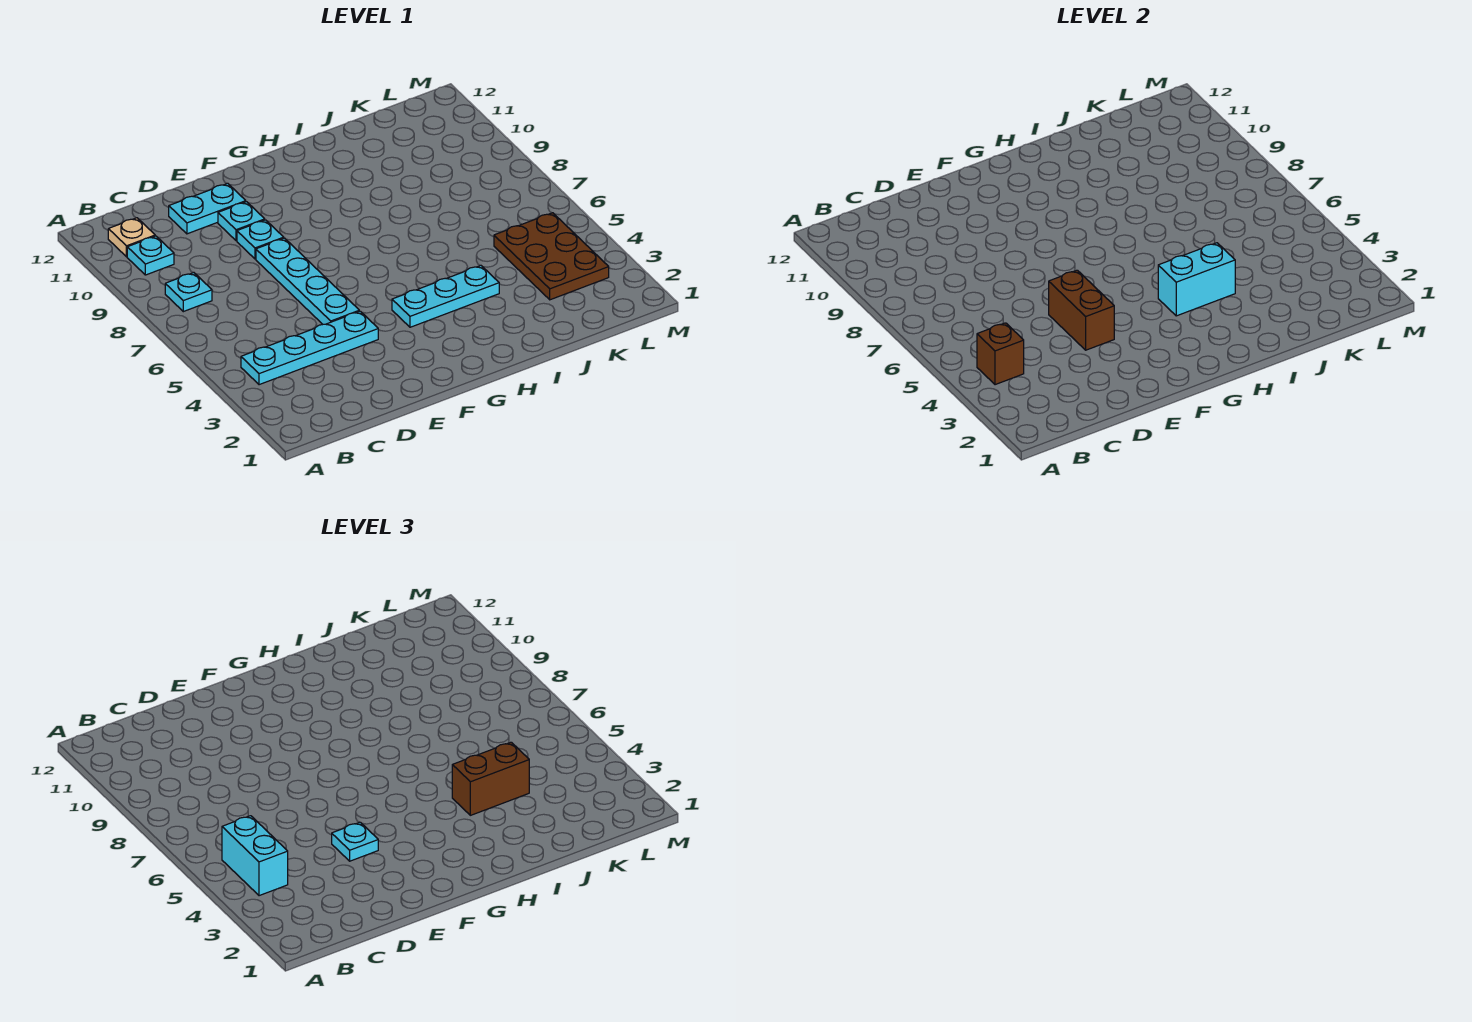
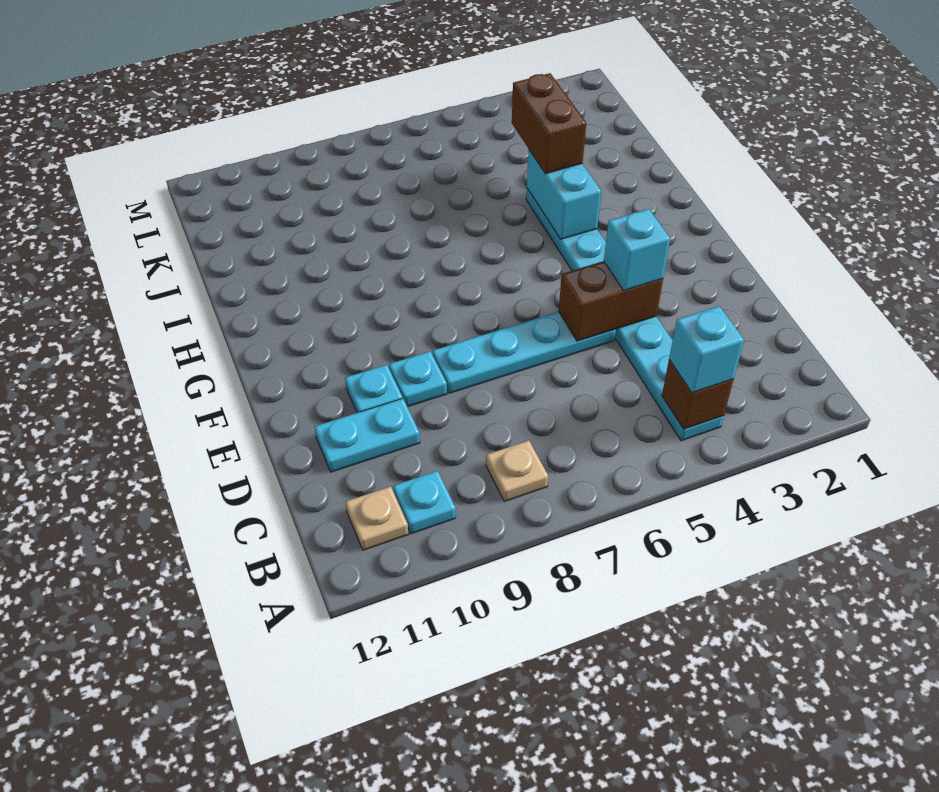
cyan 1x2 brick [222,816,288,896] -> cyan 1x1 brick [669,306,744,393]
cyan 1x1 plate [165,273,212,312] -> tan 1x1 plate [486,441,548,501]
cyan 1x2 plate [169,183,246,234] -> cyan 1x2 plate turned to [315,399,420,472]
cyan 1x1 plate [332,822,378,861] -> cyan 1x1 brick [604,209,670,290]
brown 2x3 plate [494,213,609,300] -> none

